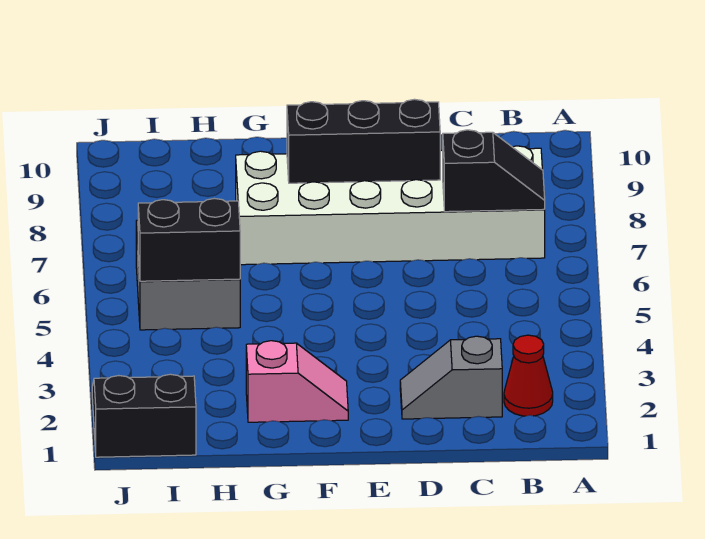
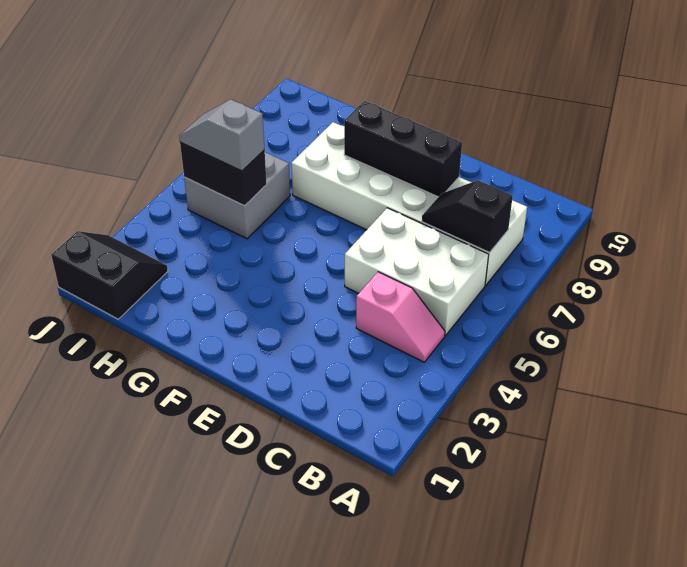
red 1x1 cone [504,335,553,416] -> none
none -> white 2x3 brick [345,208,489,336]
black 1x2 slope [443,130,545,212] -> black 1x2 slope turned to [422,180,513,253]
grey 1x2 slope [400,336,502,419] -> grey 1x2 slope moved to [179,99,265,171]
pink 1x2 slope [246,341,348,422] -> pink 1x2 slope moved to [356,272,445,362]

